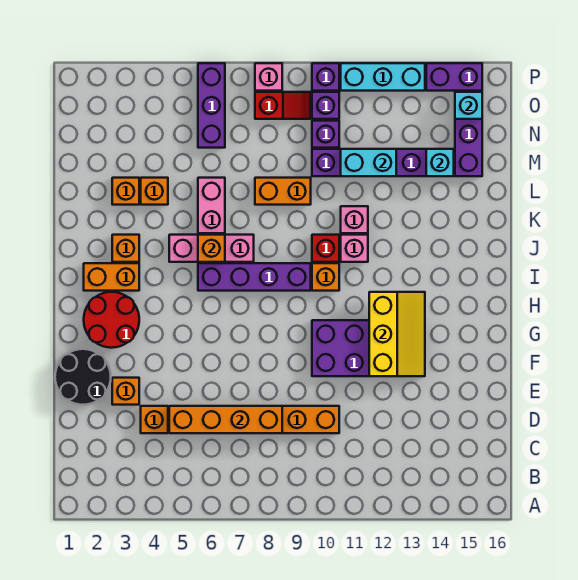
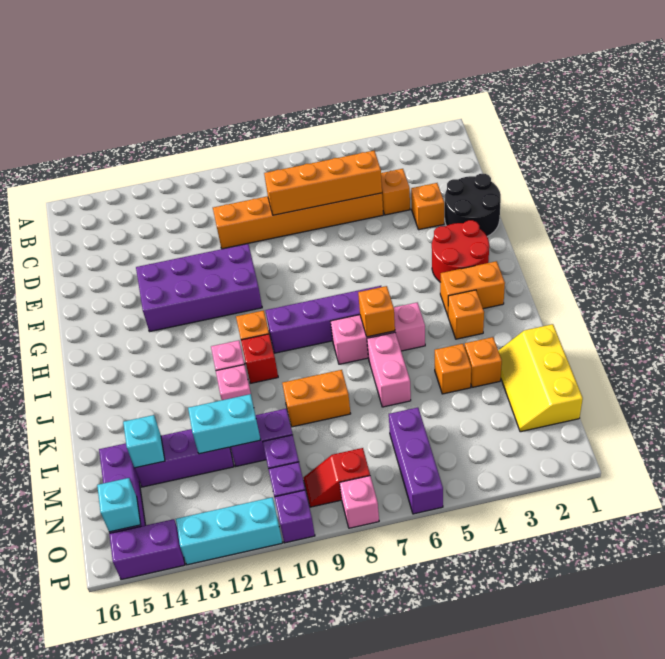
yellow 2x3 slope [369,292,425,376] -> yellow 2x3 slope moved to [498,324,583,432]

